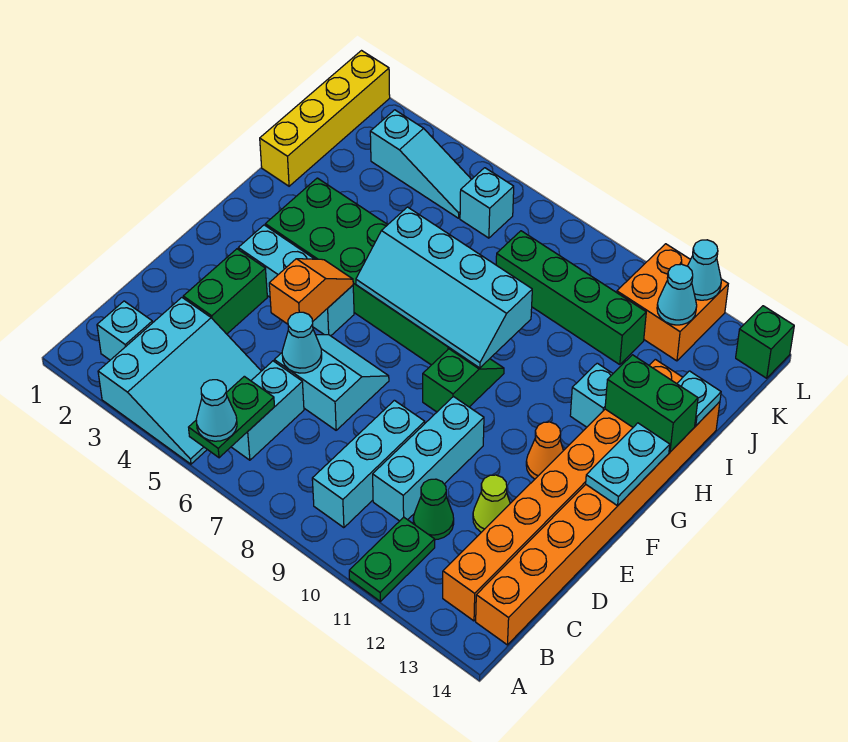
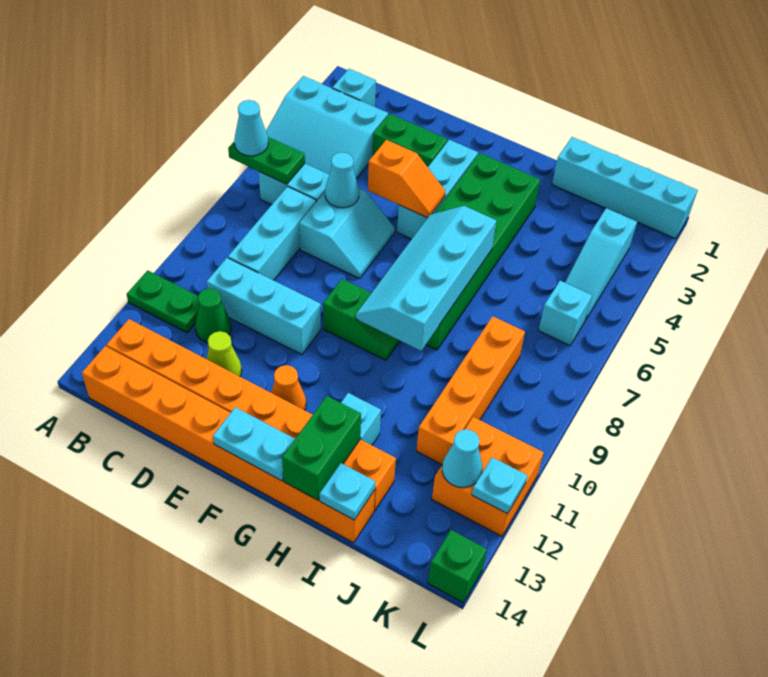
cyan 1x3 brick [312,400,425,528] -> cyan 1x3 brick turned to [228,187,316,280]
yellow 1x4 brick [260,51,390,186] -> cyan 1x4 brick [552,137,698,239]
green 1x4 brick [496,231,646,365] -> orange 1x4 brick [416,316,525,464]
cyan 1x1 cone [688,240,721,300] -> cyan 1x1 plate [472,457,528,514]

